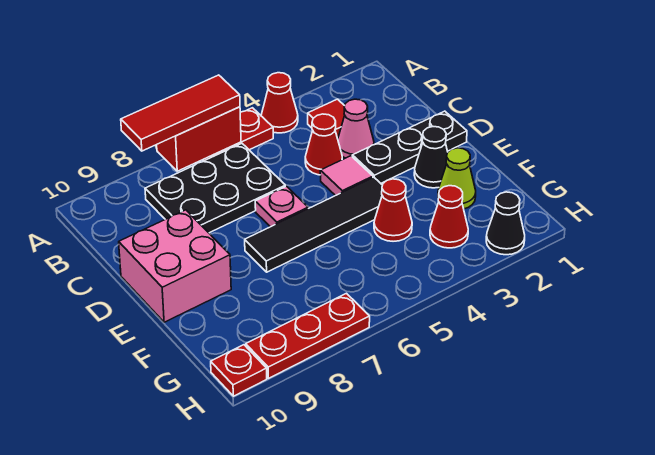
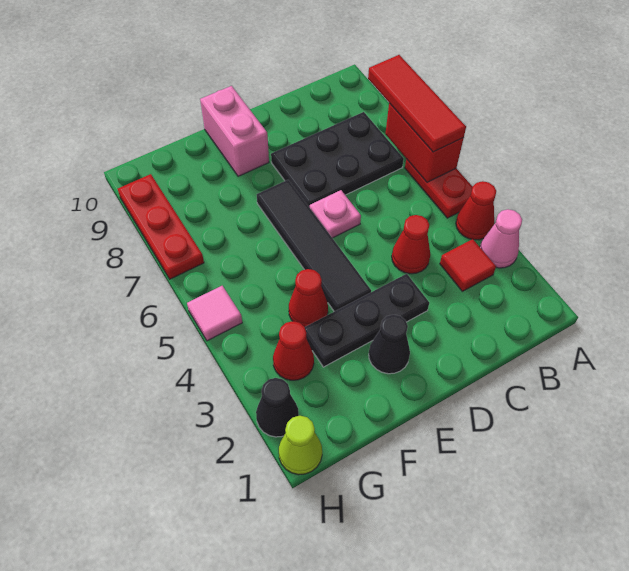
black 2x3 plate [145,144,285,233] -> black 2x3 plate turned to [271,112,404,208]
pink 1x1 cone [338,99,374,158] -> pink 1x1 cone moved to [480,209,522,268]
black 1x3 plate [352,111,467,183] -> black 1x3 plate turned to [305,274,429,367]
pink 1x1 tile [320,156,373,196] -> pink 1x1 tile moved to [187,286,242,341]
pink 2x2 brick [119,210,231,322] -> pink 1x2 brick [200,86,269,176]
lime 1x1 cone [438,148,476,209] -> lime 1x1 cone moved to [279,416,322,475]
red 1x1 plate [211,345,267,396] -> none

